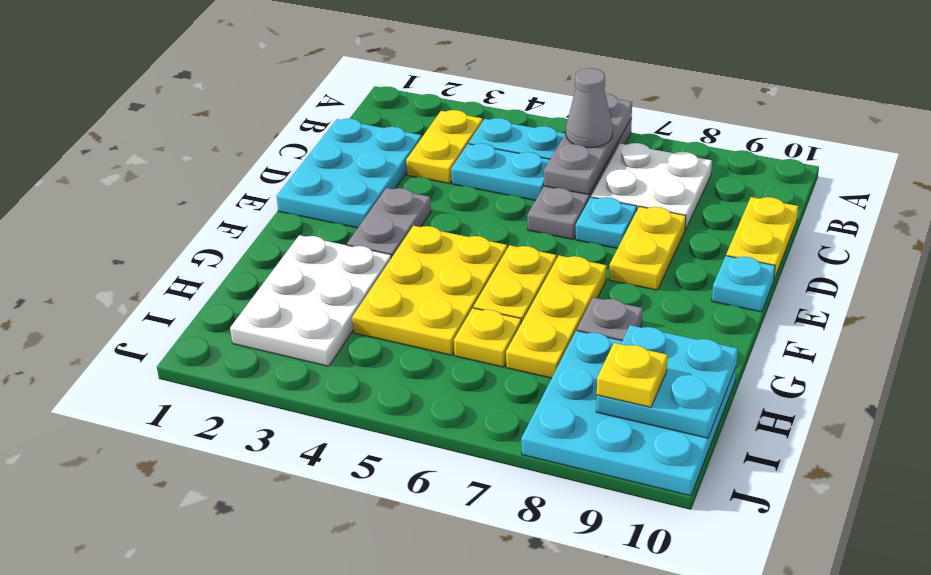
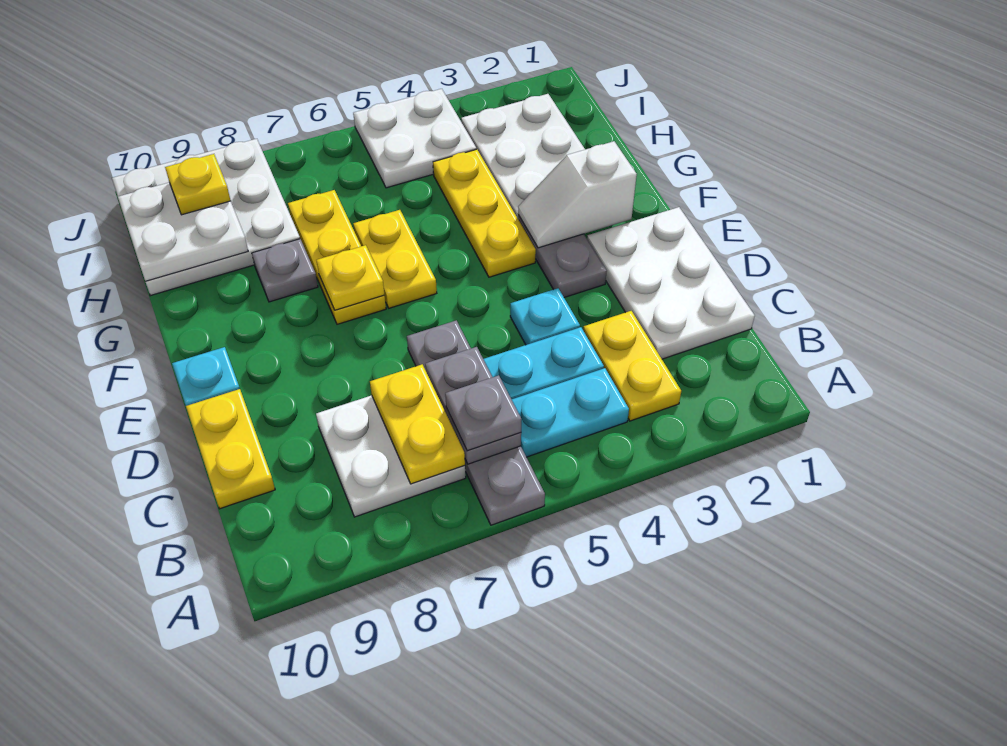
grey 1x3 plate [544,94,632,195] -> grey 1x2 plate [425,347,521,464]
grey 1x1 cone [566,68,613,148] -> grey 1x1 plate [445,375,521,451]
cyan 2x3 plate [277,119,421,228] -> white 2x3 plate [587,207,755,359]
cyan 1x1 plate [576,197,637,248] -> cyan 1x1 plate moved to [510,288,580,345]
yellow 1x2 plate [609,206,686,290] -> yellow 1x2 plate moved to [370,364,465,484]
none -> white 1x2 slope [518,141,637,248]
yellow 2x3 plate [352,226,507,355] -> yellow 1x3 plate [433,149,536,277]
yellow 1x1 plate [454,308,521,367] -> yellow 1x1 plate moved to [316,245,385,310]
cyan 3x3 plate [521,331,736,496] -> white 3x3 plate [112,139,300,296]
cyan 2x2 plate [596,325,738,438] -> white 2x2 plate [118,182,248,281]
none -> white 2x2 plate [353,89,476,188]

